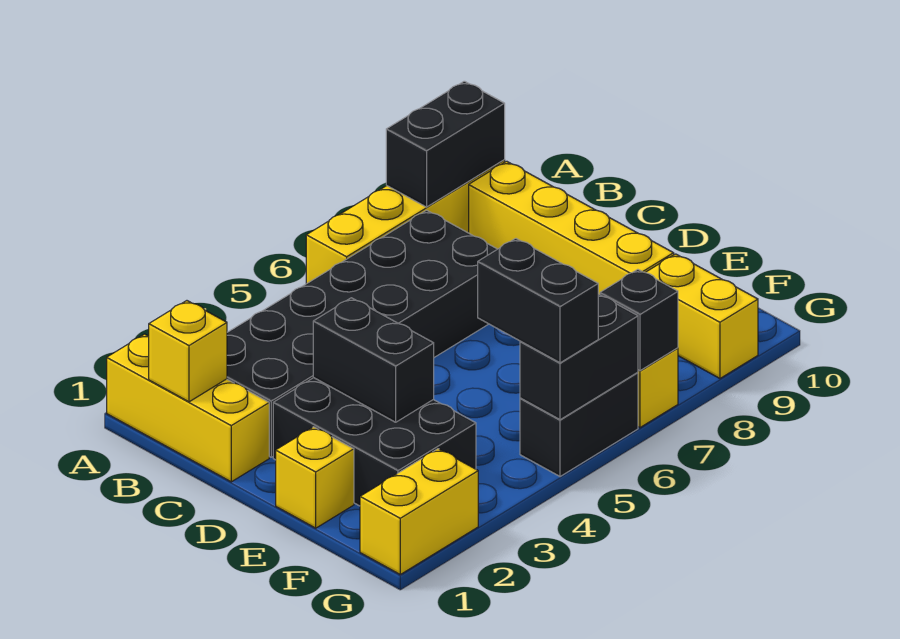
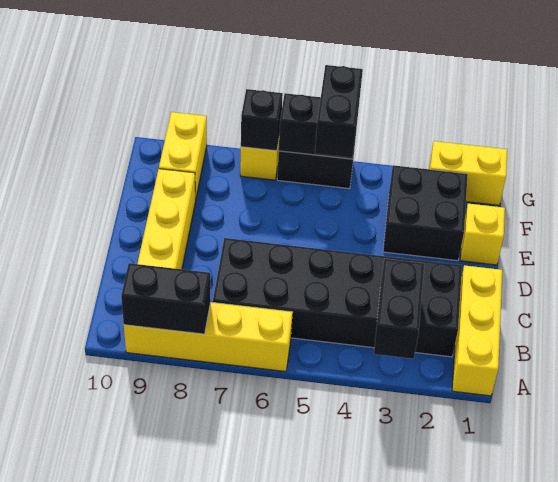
yellow 1x1 brick [149,301,227,402] -> none
black 2x3 brick [273,378,476,506] -> black 2x2 brick [383,165,468,261]
black 1x2 brick [313,298,434,422] -> black 1x2 brick moved to [374,259,424,359]

